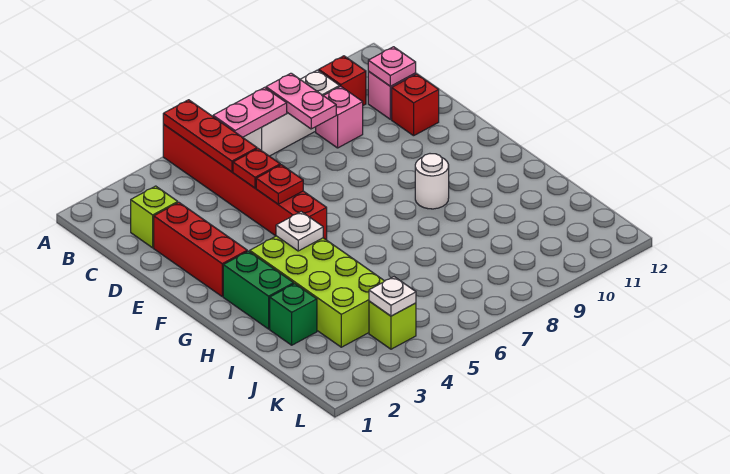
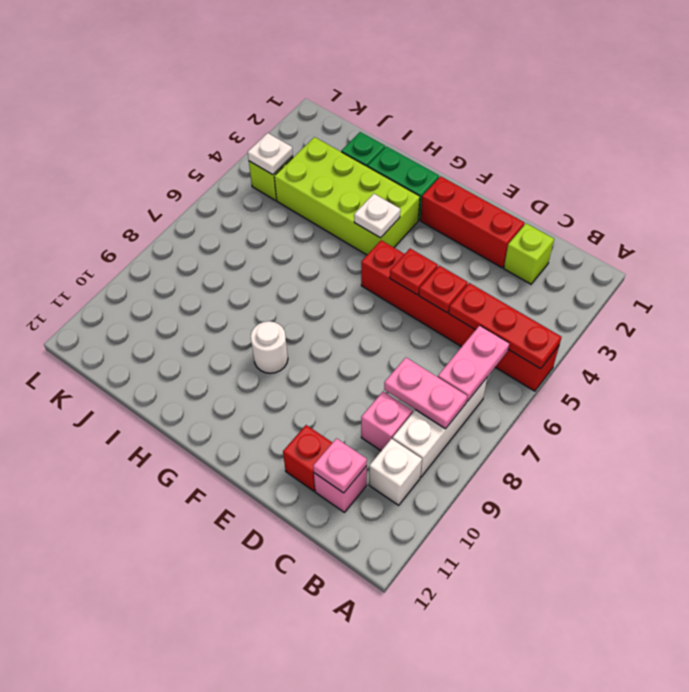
red 1x1 brick [319,56,366,105] -> white 1x1 brick [369,439,422,505]

